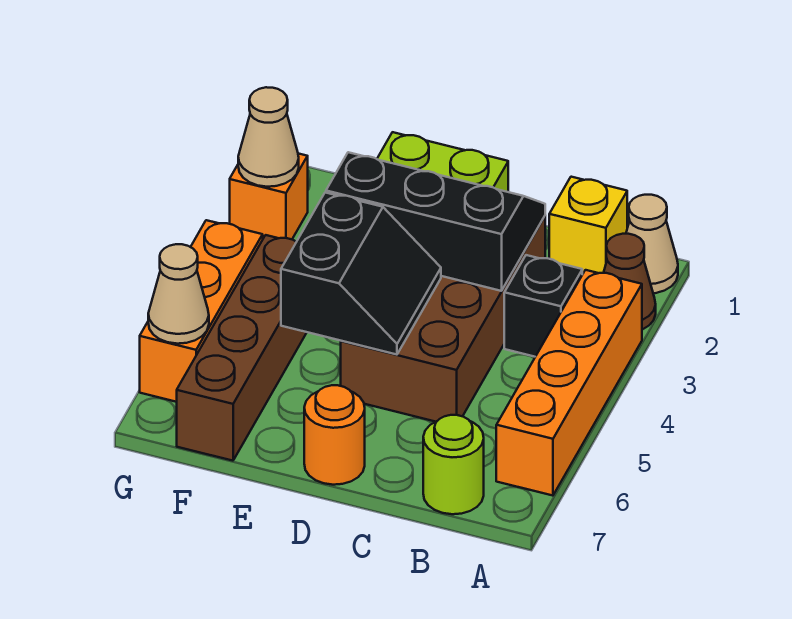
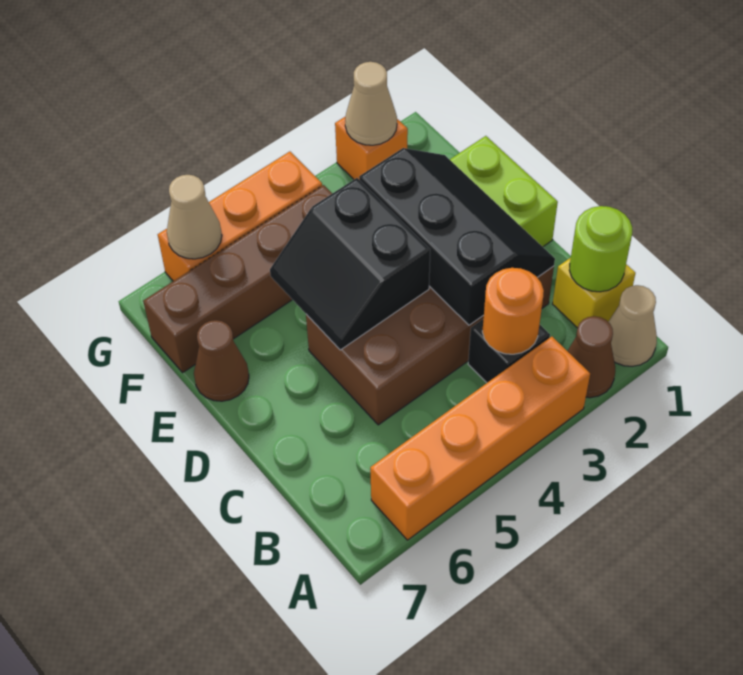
lime 1x1 round brick [423,415,484,514] -> lime 1x1 round brick moved to [569,206,632,292]
black 2x2 slope [281,193,441,355] -> black 2x2 slope turned to [270,178,430,350]
orange 1x1 round brick [304,385,365,485] -> orange 1x1 round brick moved to [482,268,544,354]
none -> brown 1x1 cone [194,320,249,401]

